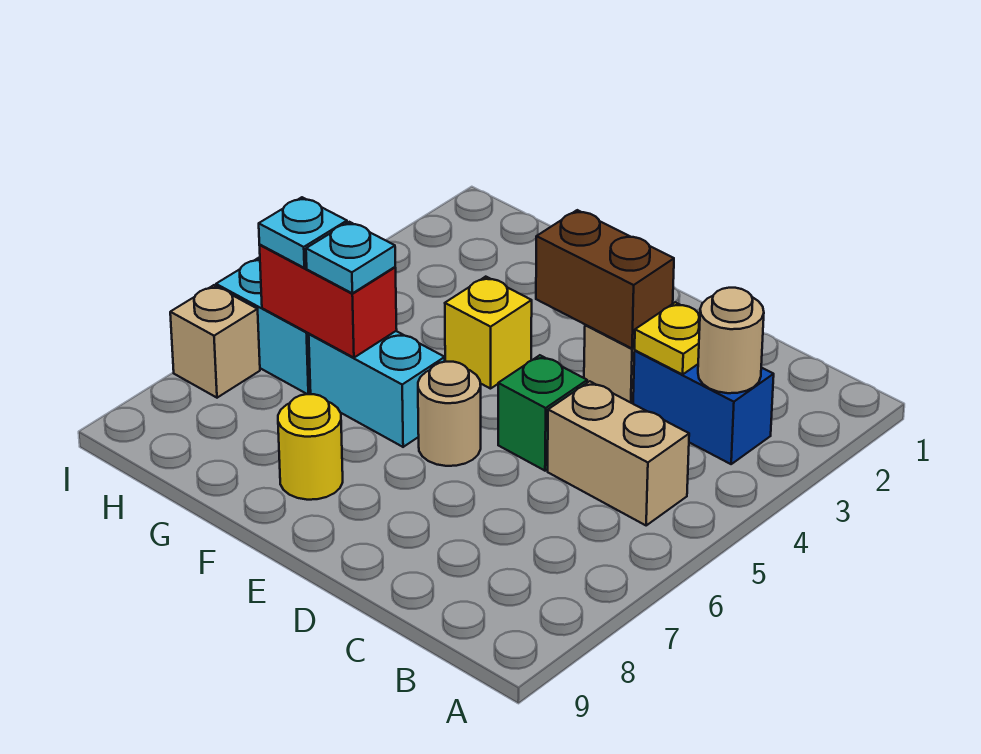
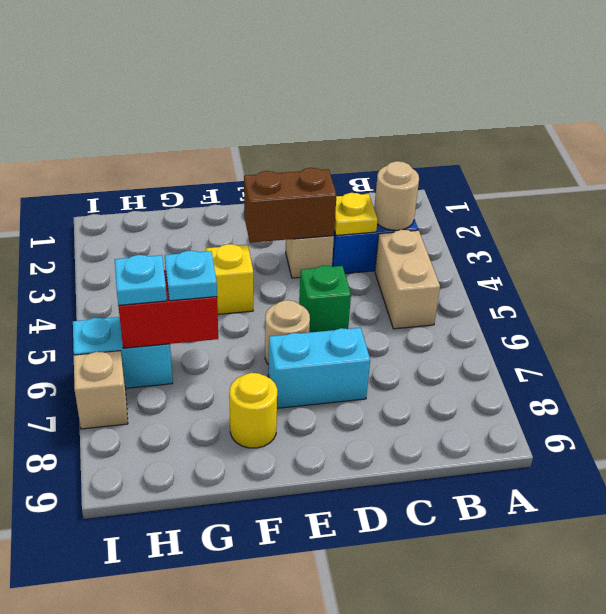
tan 1x2 brick [548,381,689,525] -> tan 1x2 brick turned to [375,230,440,329]
cyan 1x2 brick [309,331,445,447] -> cyan 1x2 brick moved to [268,328,370,408]

